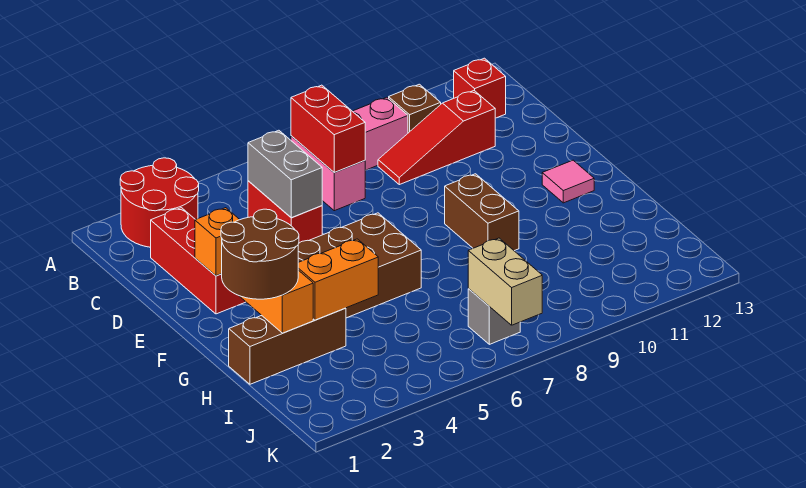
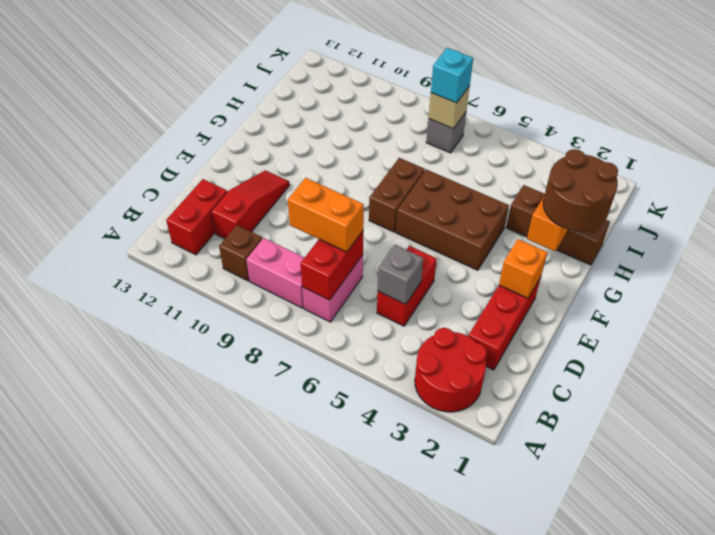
red 1x1 brick [454,58,506,118] -> red 1x2 brick [166,179,227,255]
grey 1x2 brick [248,130,322,218] -> grey 1x1 brick [378,245,424,304]
red 1x3 slope [378,91,495,185] -> red 1x3 slope turned to [211,170,289,239]
brown 1x2 brick [445,174,519,251] -> brown 1x2 brick moved to [369,158,425,232]
pink 1x1 tile [542,160,594,203] -> none
orange 1x2 brick [298,239,378,320] -> orange 1x2 brick moved to [288,178,364,252]
tan 1x2 brick [468,238,542,325] -> tan 1x1 brick [429,86,470,129]
none -> cyan 1x1 brick [431,48,473,103]

